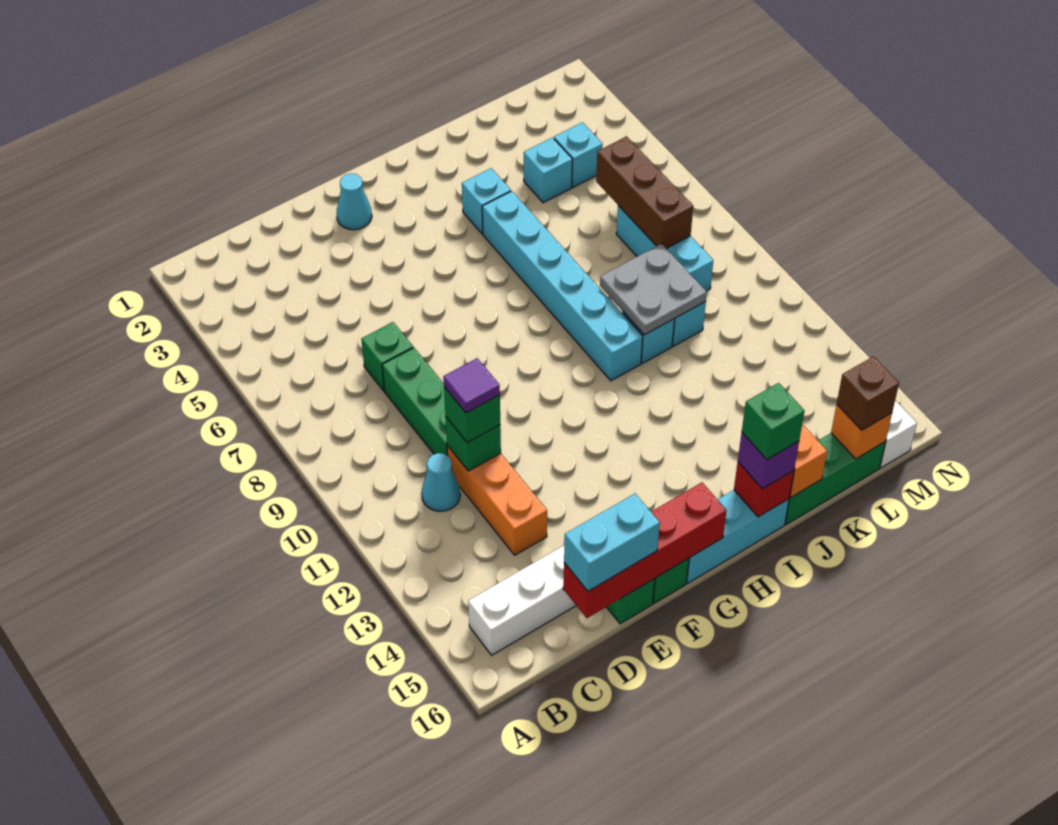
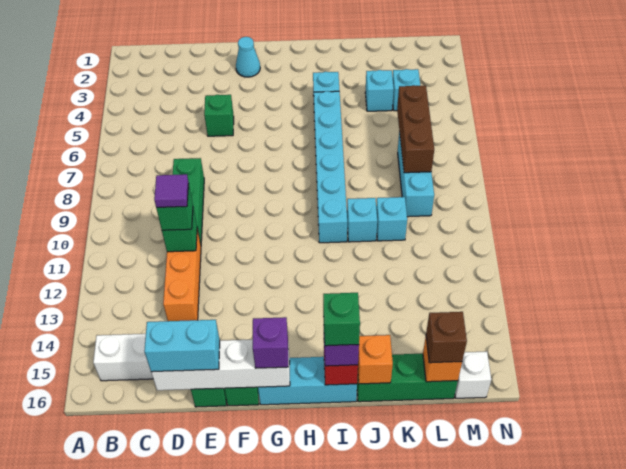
cyan 1x1 cone [422,453,460,511] -> none
green 1x1 brick [361,322,413,391] -> green 1x1 brick moved to [204,95,234,136]
red 1x4 brick [563,483,727,618] -> white 1x4 brick [151,339,290,390]
none -> purple 1x1 brick [253,317,288,368]
grey 2x2 plate [600,244,707,335] -> none

